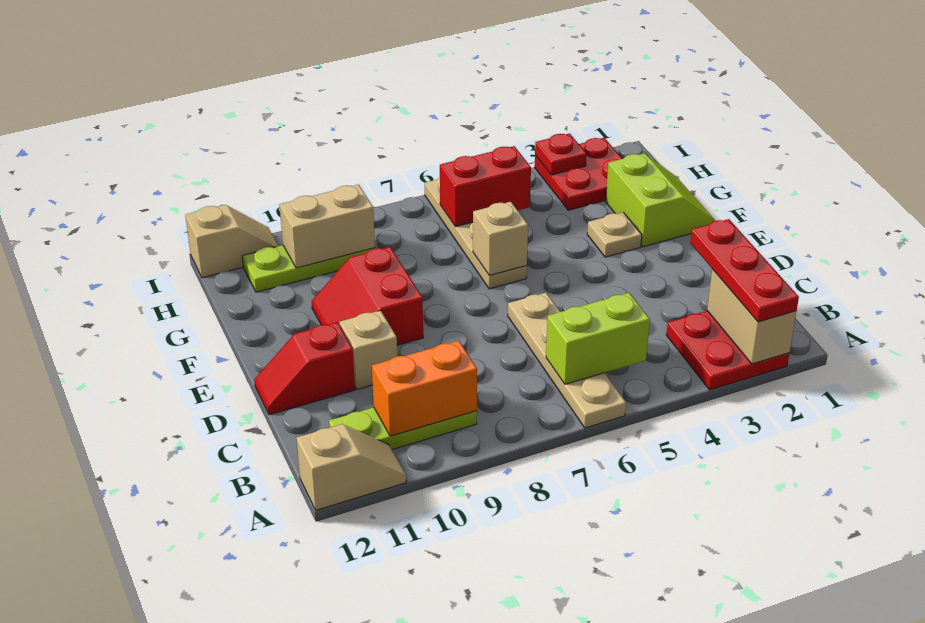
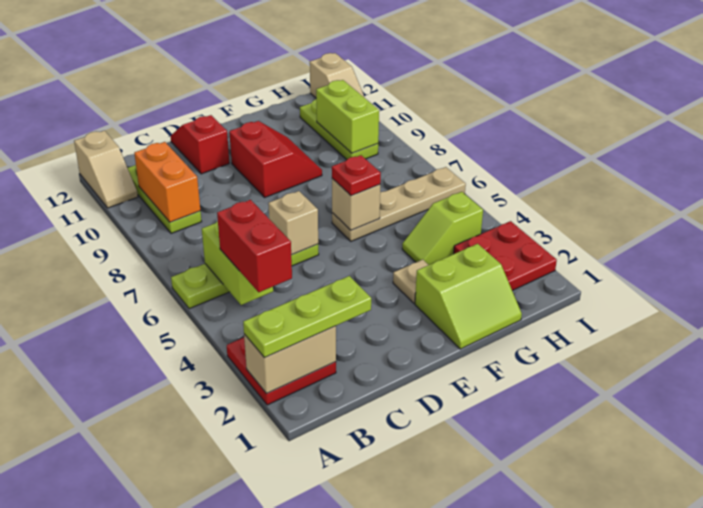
red 1x3 plate [690,219,799,322] -> lime 1x3 plate [243,276,371,358]
tan 1x4 plate [508,293,626,428] -> lime 1x4 plate [171,244,319,309]
tan 1x1 brick [340,310,397,389] -> tan 1x1 brick moved to [268,191,318,255]
red 2x2 slope [312,247,423,345] -> red 2x2 slope turned to [229,121,322,197]
none -> lime 1x2 slope [402,192,483,265]
red 1x2 brick [440,146,531,227] -> red 1x2 brick moved to [217,200,292,292]
tan 1x2 brick [280,185,375,268] -> lime 1x2 brick [316,80,379,153]
red 1x1 plate [535,133,586,175] -> red 1x1 plate moved to [332,155,381,196]

